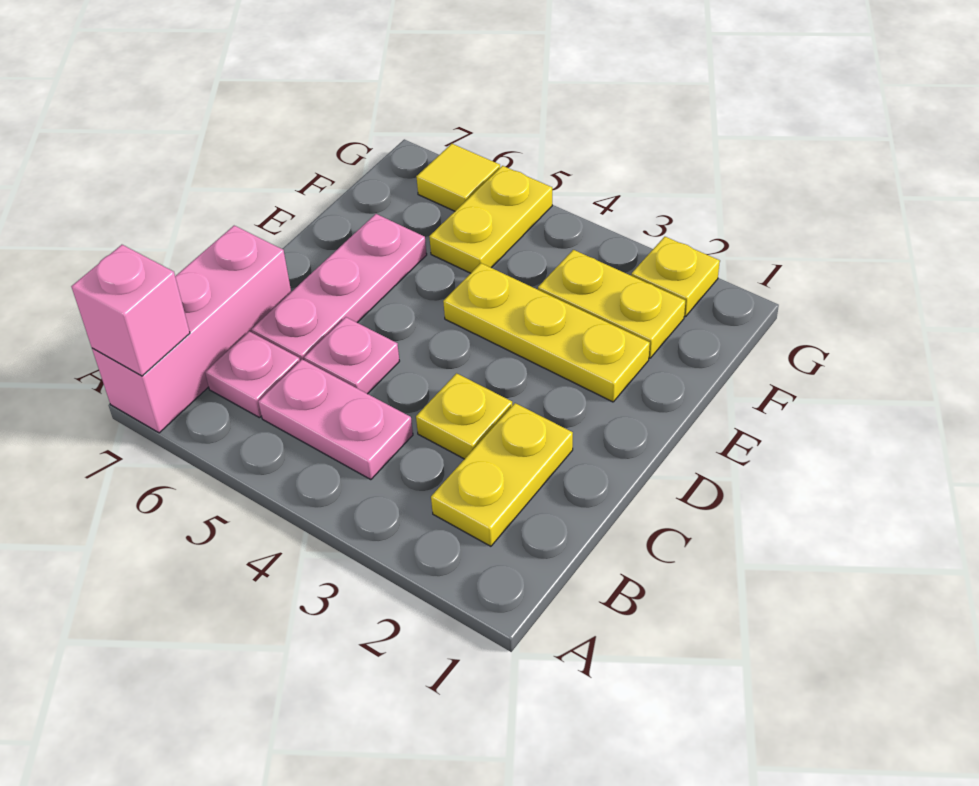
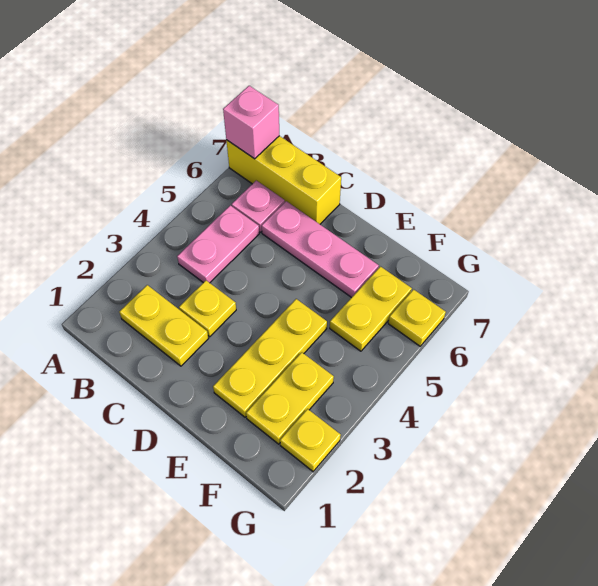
pink 1x3 brick [92,226,291,433] -> yellow 1x3 brick [226,136,341,224]
pink 1x1 plate [304,317,399,394] -> none
yellow 1x2 plate [429,166,552,273] -> yellow 1x2 plate turned to [330,267,412,351]
yellow 1x1 tile [417,144,500,211] -> yellow 1x1 plate [388,289,446,346]

